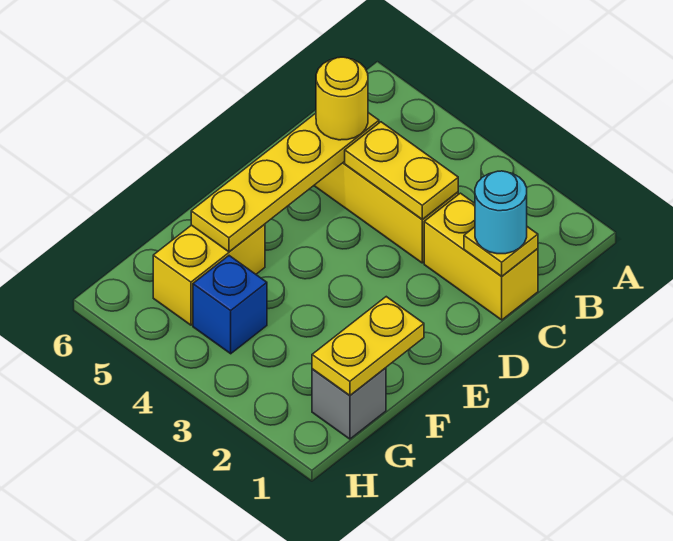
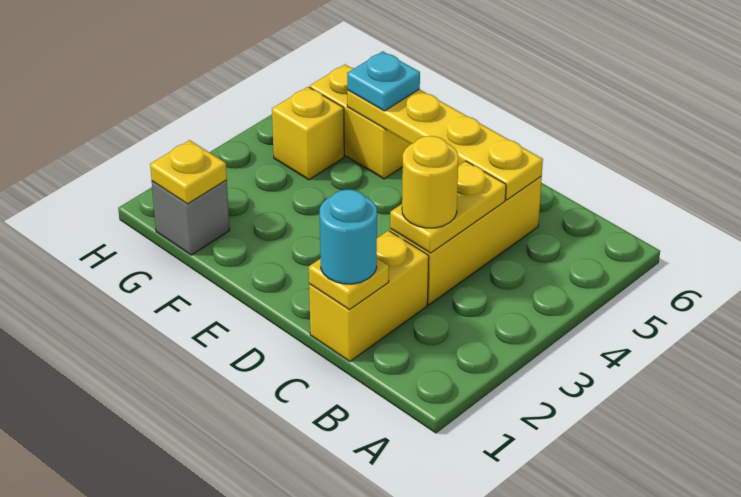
yellow 1x1 round brick [316,57,368,140] -> yellow 1x1 round brick moved to [402,136,458,228]
yellow 1x2 plate [312,297,424,395] -> yellow 1x1 plate [150,140,227,204]
none -> cyan 1x1 plate [347,51,420,111]
blue 1x1 brick [193,256,267,354] -> yellow 1x1 brick [272,87,344,180]

